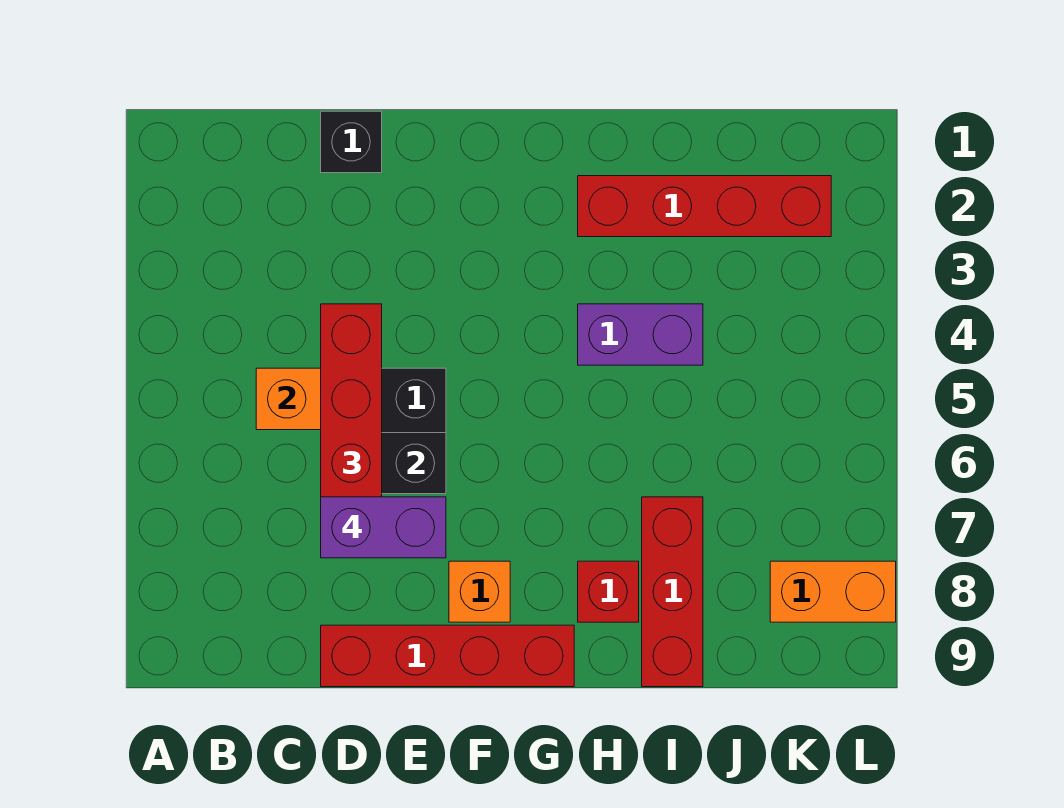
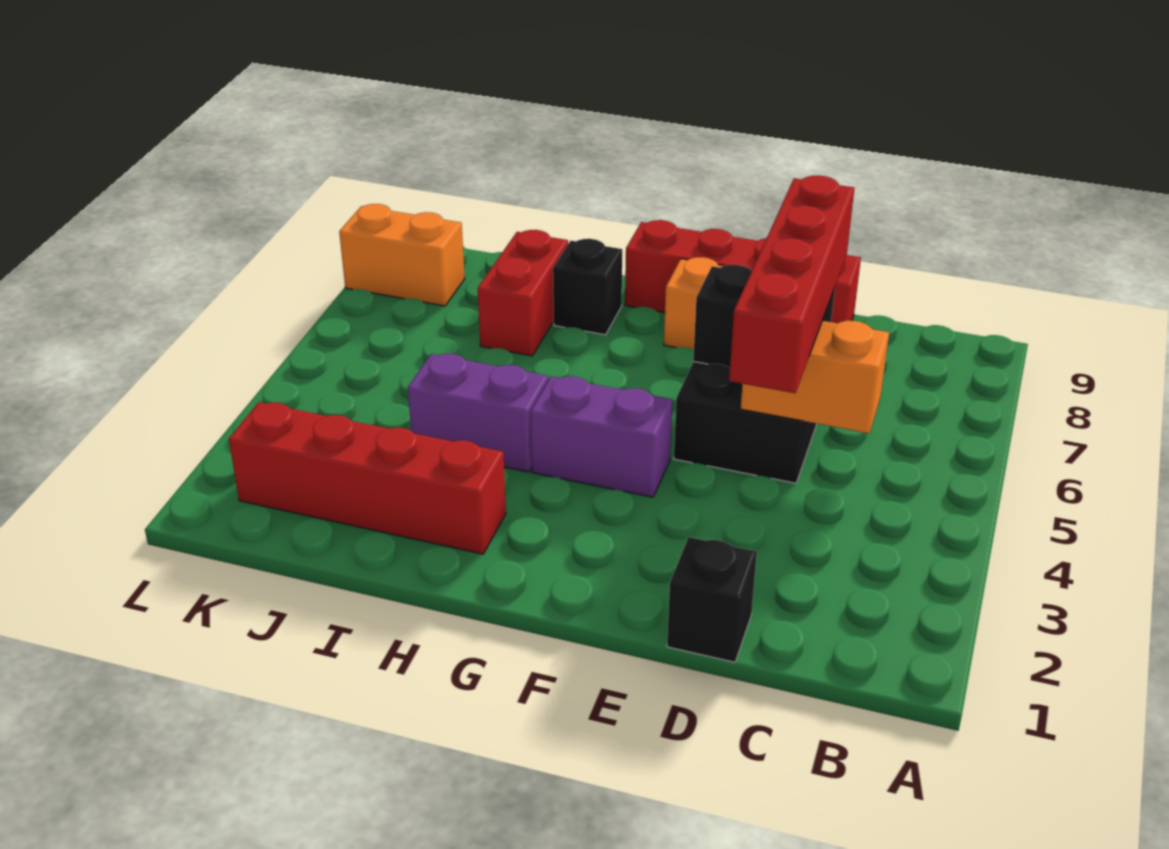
purple 1x2 brick [321,497,446,558] -> purple 1x2 brick moved to [531,376,673,497]
red 1x1 brick [578,561,639,622] -> black 1x1 brick [553,239,622,335]
red 1x3 brick [642,497,703,687] -> red 1x2 brick [477,230,568,356]

